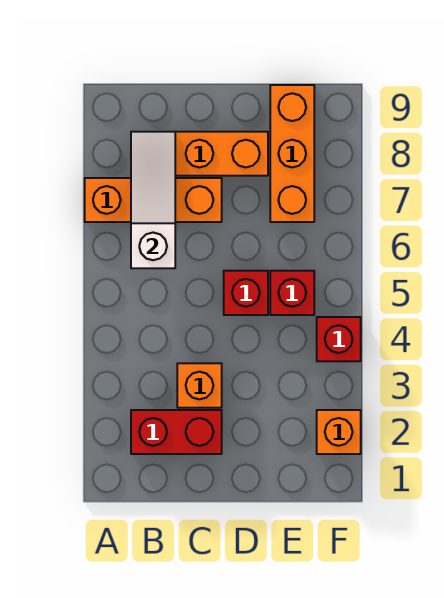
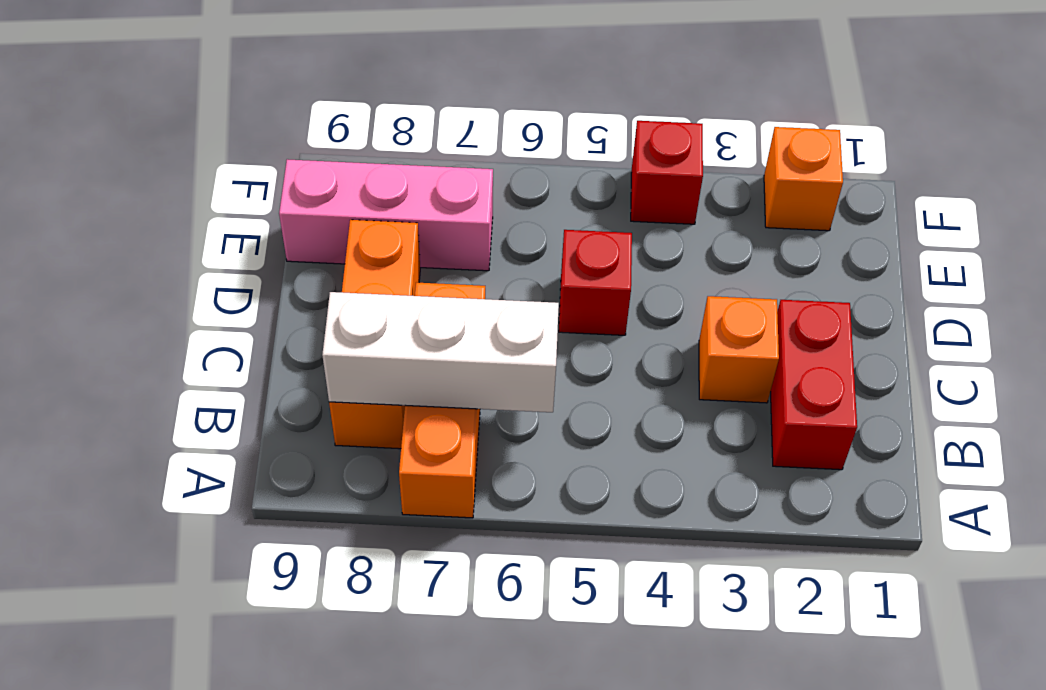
white 1x3 slope [131,132,175,268] -> white 1x3 brick [322,292,559,412]
red 1x1 brick [270,271,314,315] -> none
orange 1x3 brick [270,85,314,222] -> pink 1x3 brick [279,159,493,271]

